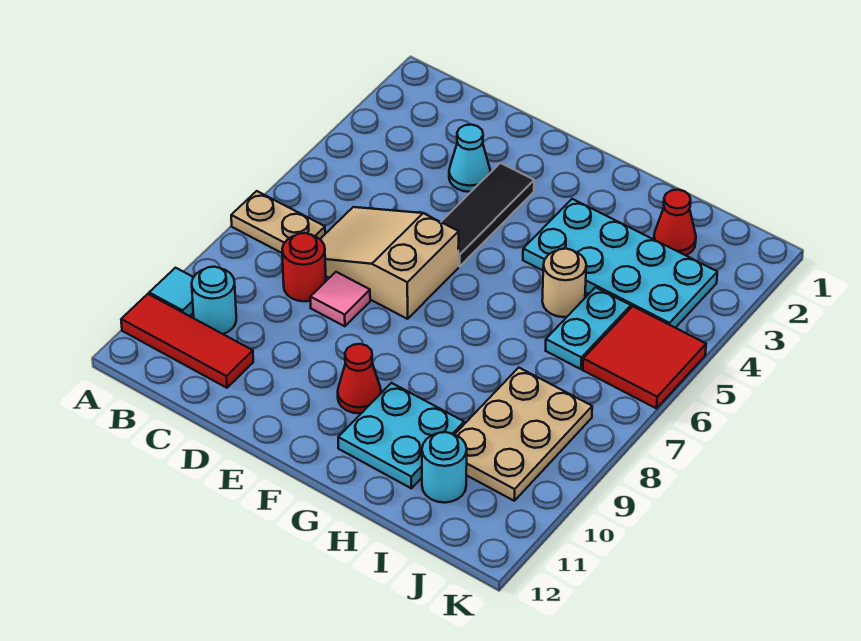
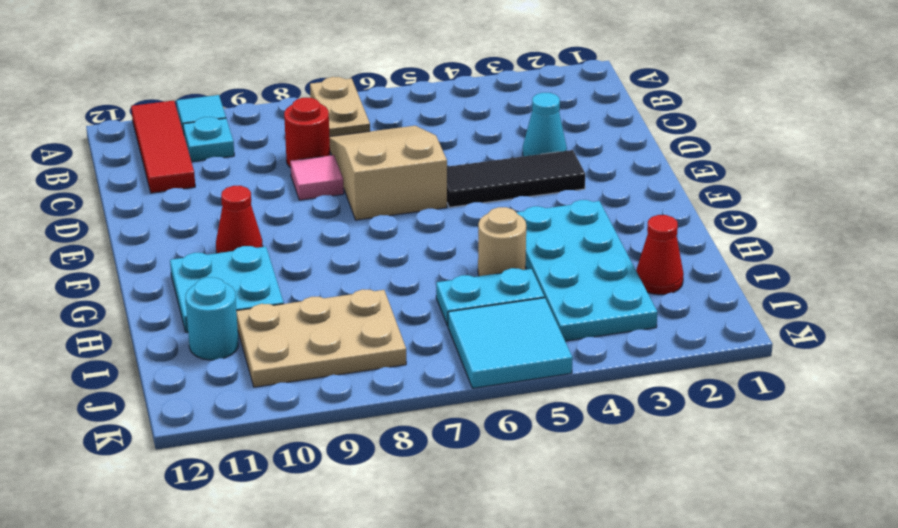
cyan 1x1 round brick [192,267,236,334] -> cyan 1x1 plate [183,117,234,162]
red 2x2 tile [583,306,706,409] -> cyan 2x2 tile [448,298,573,388]

